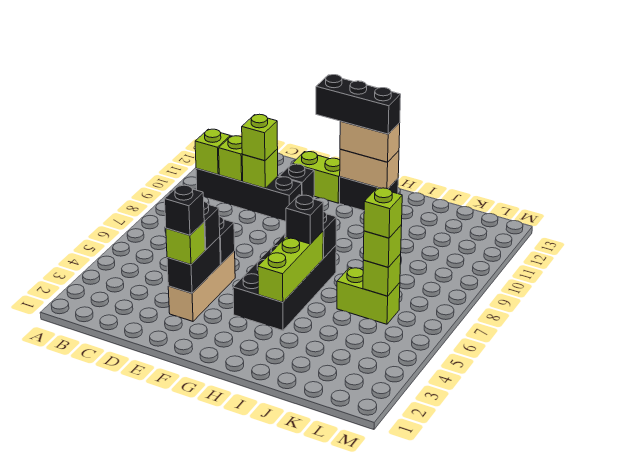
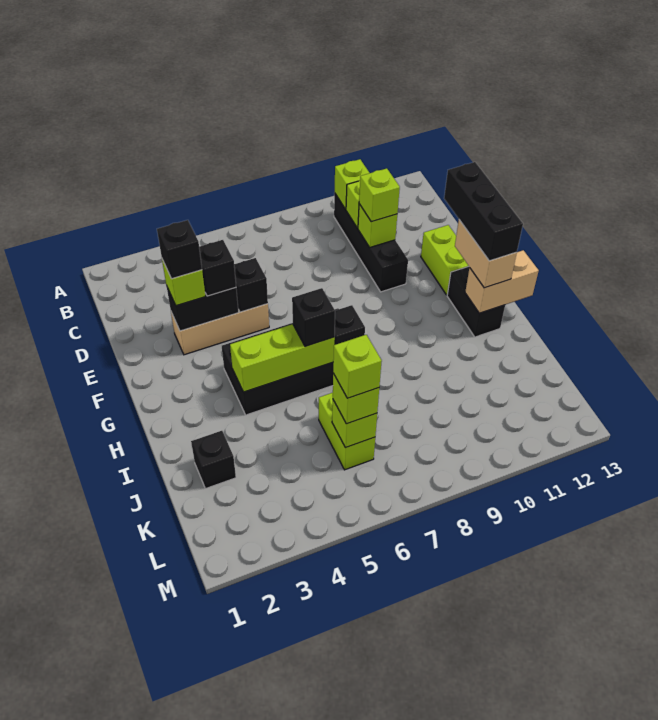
black 1x1 brick [280,164,314,198] -> black 1x1 brick moved to [191,431,236,489]
tan 1x2 brick [340,149,399,189] -> tan 1x2 brick turned to [465,250,539,313]

